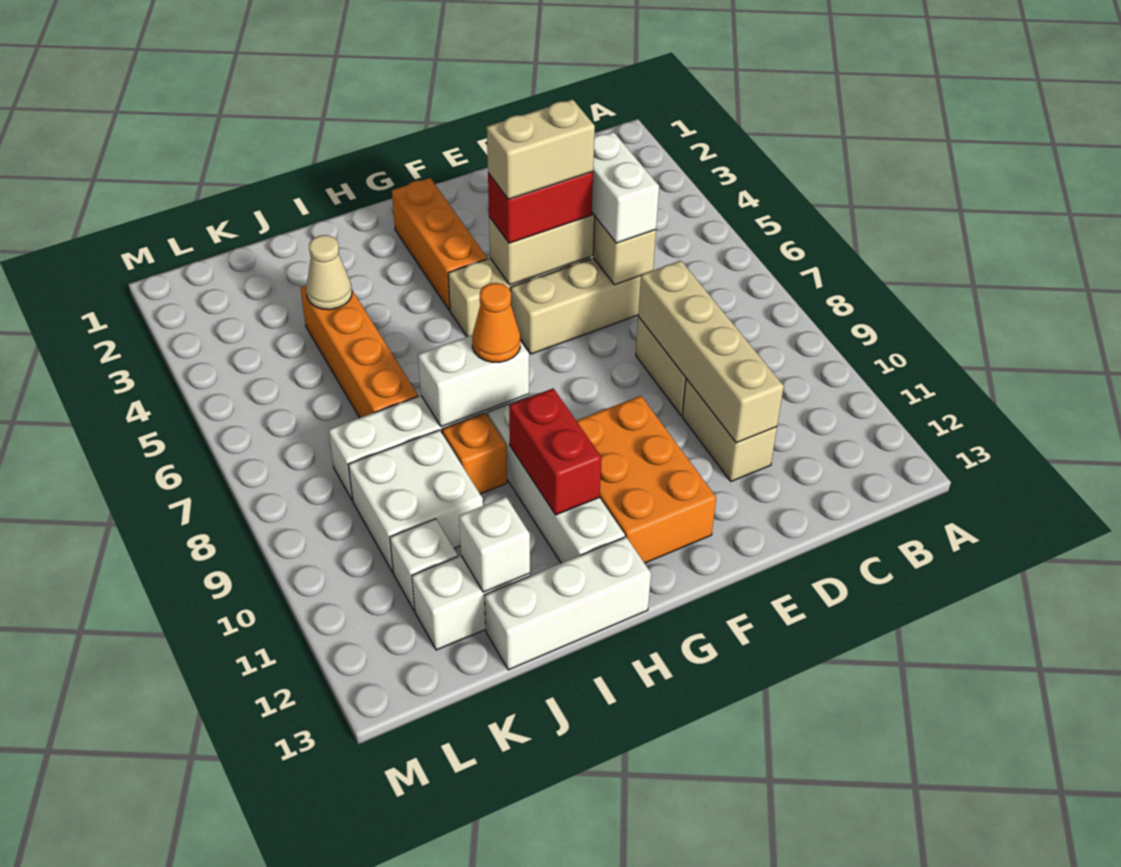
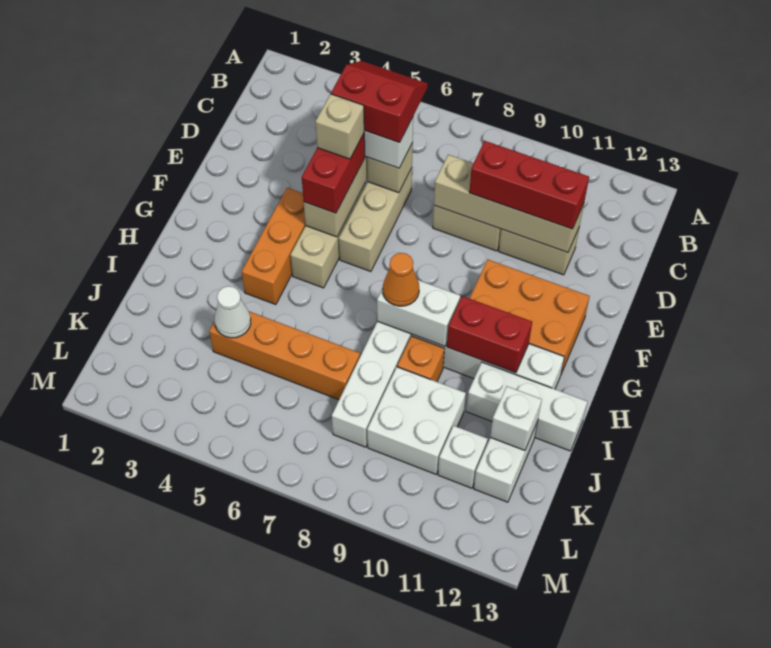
none -> red 2x2 slope [331,61,428,143]
none -> red 1x3 brick [469,141,589,229]
tan 1x2 brick [487,99,595,199] -> tan 1x1 brick [315,94,364,159]
orange 1x3 brick [392,178,487,310] -> orange 1x3 brick turned to [242,188,305,305]
white 1x2 brick [418,335,529,427] -> white 1x2 brick turned to [377,280,460,346]
white 1x3 brick [484,537,651,670] -> white 1x3 brick turned to [466,362,588,451]
tan 1x1 cone [306,235,352,310] -> white 1x1 cone [215,286,251,338]

